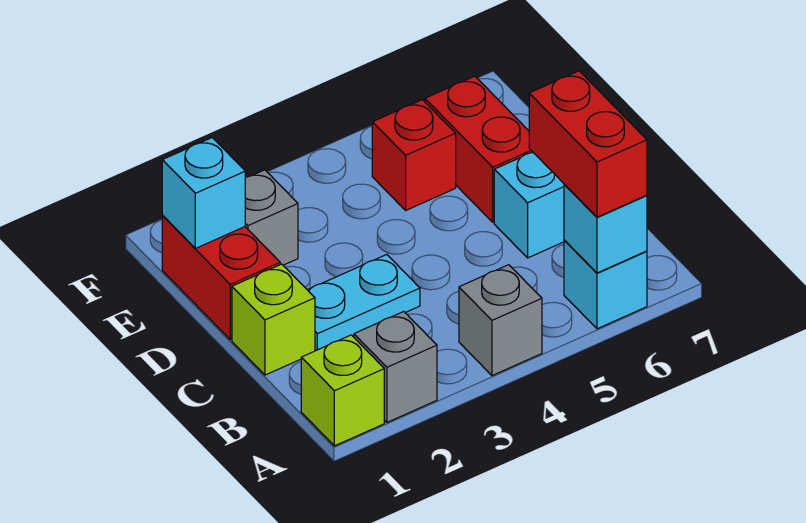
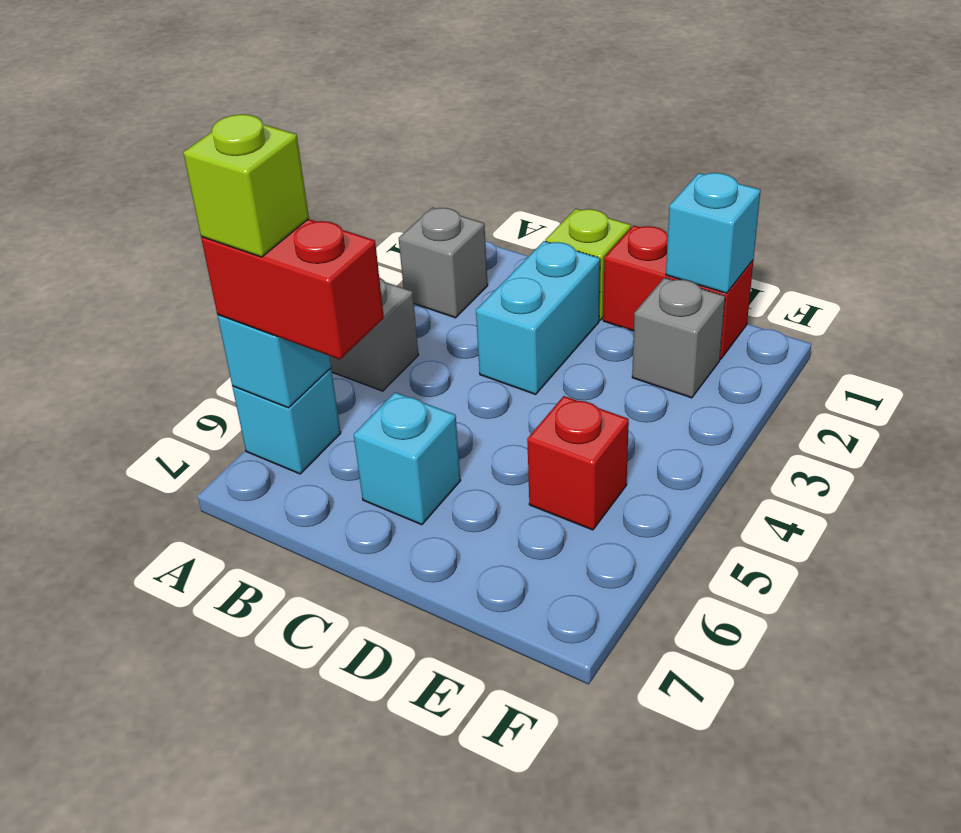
lime 1x1 brick [301,335,384,446] -> lime 1x1 brick moved to [183,114,309,257]
cyan 1x2 plate [308,255,420,350] -> cyan 1x2 brick [476,241,600,394]
red 1x2 brick [425,76,532,222] -> none

